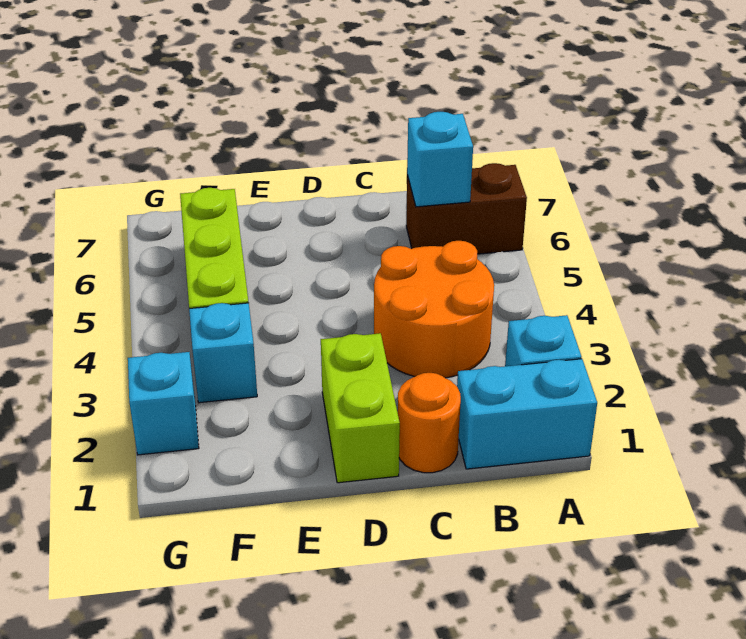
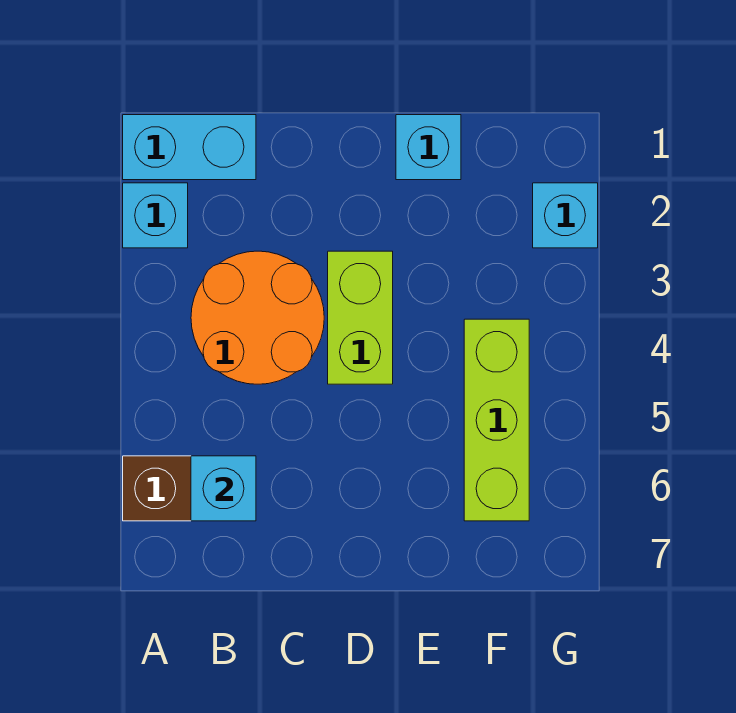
orange 1x1 round brick [398,373,461,473] -> none
lime 1x2 brick [321,333,400,483] -> lime 1x2 brick moved to [328,251,393,384]
cyan 1x1 brick [189,303,257,403] -> cyan 1x1 brick moved to [396,115,461,180]

